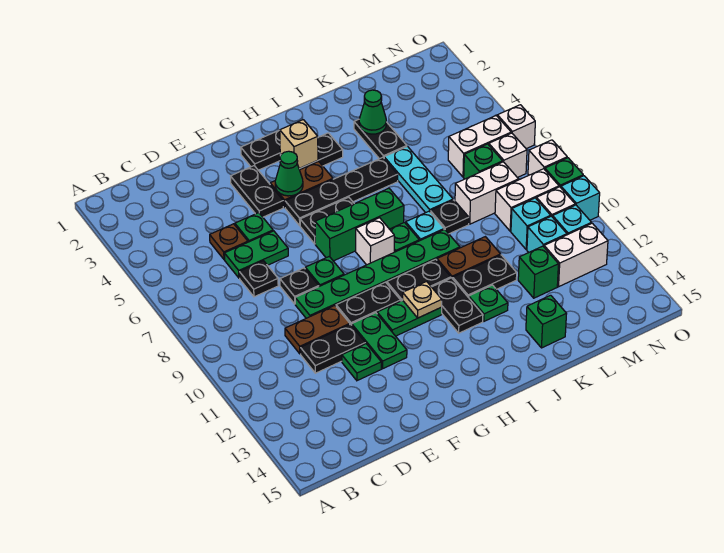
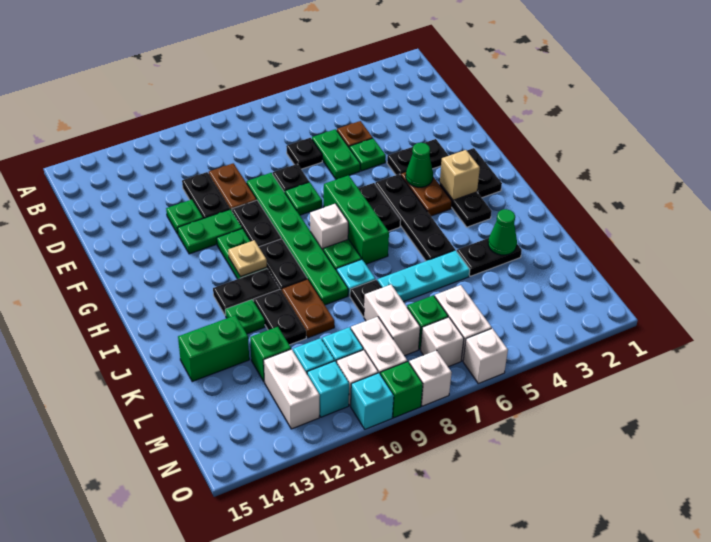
green 1x1 brick [526,295,567,348] -> green 1x2 brick [178,315,249,381]

